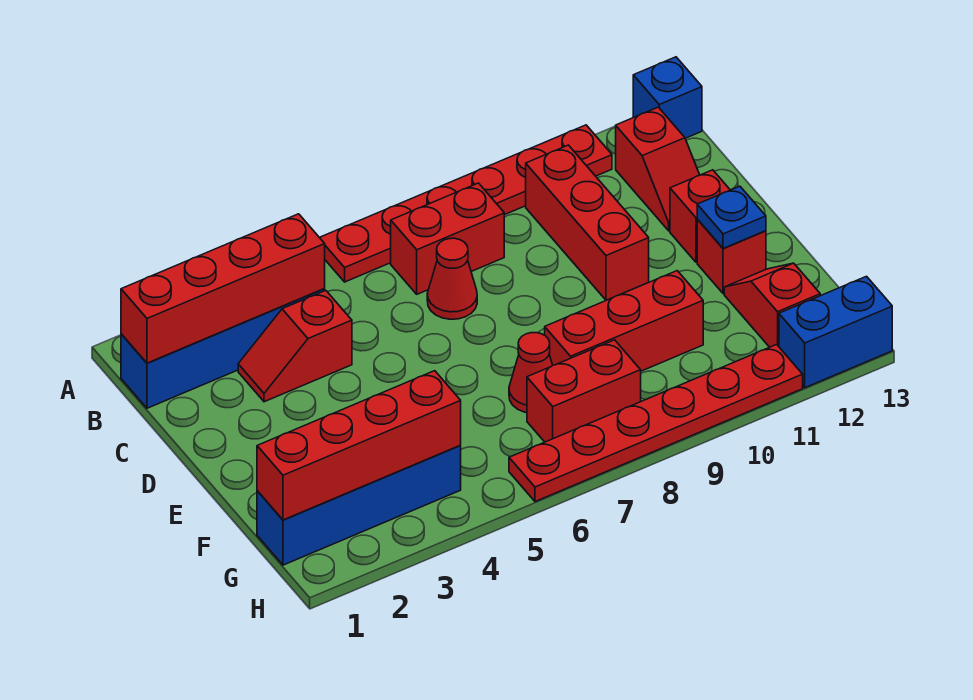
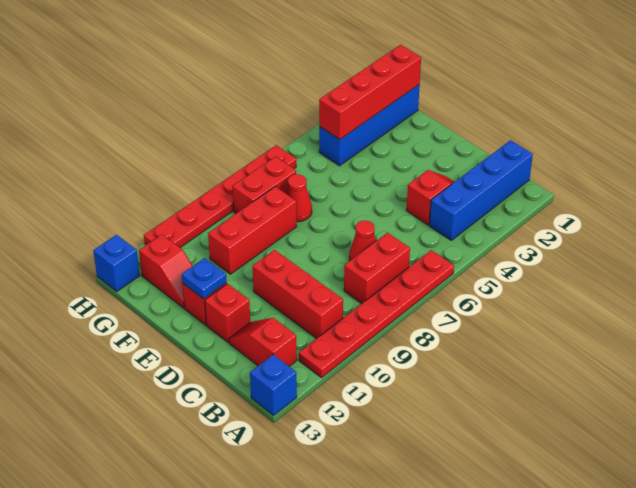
red 1x4 brick [121,214,325,363] -> none
blue 1x2 brick [779,276,892,388] -> blue 1x1 brick [93,235,140,291]

